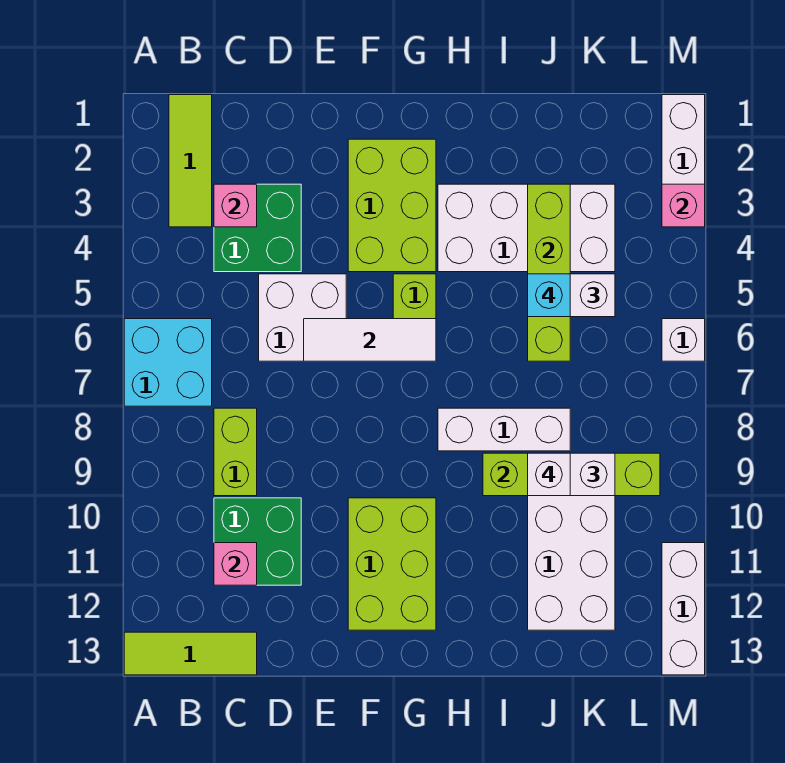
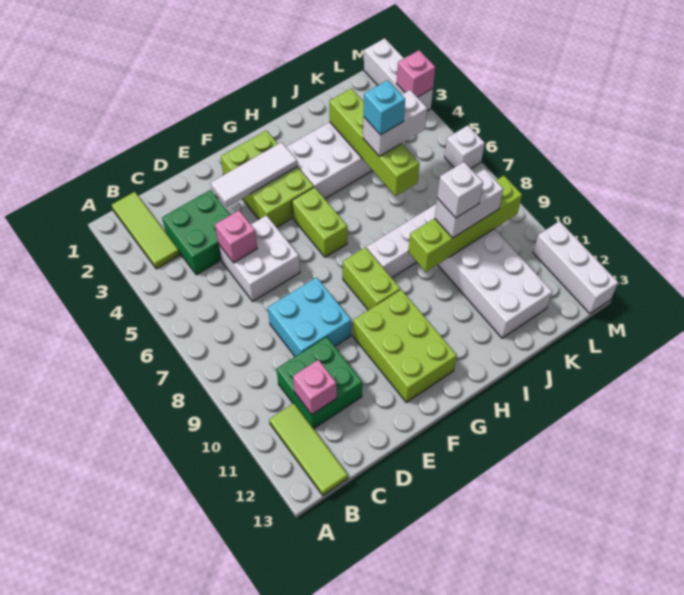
cyan 2x2 brick [124,319,212,406] -> cyan 2x2 brick moved to [268,277,351,356]
lime 1x3 tile [124,632,257,675] -> lime 1x3 tile turned to [269,403,348,495]
pink 1x1 brick [214,184,257,227] -> pink 1x1 brick moved to [215,210,257,263]
lime 1x2 brick [214,408,257,496] -> lime 1x2 brick moved to [343,247,400,310]
white 1x3 tile [304,319,436,361] -> white 1x3 tile moved to [211,142,297,207]

